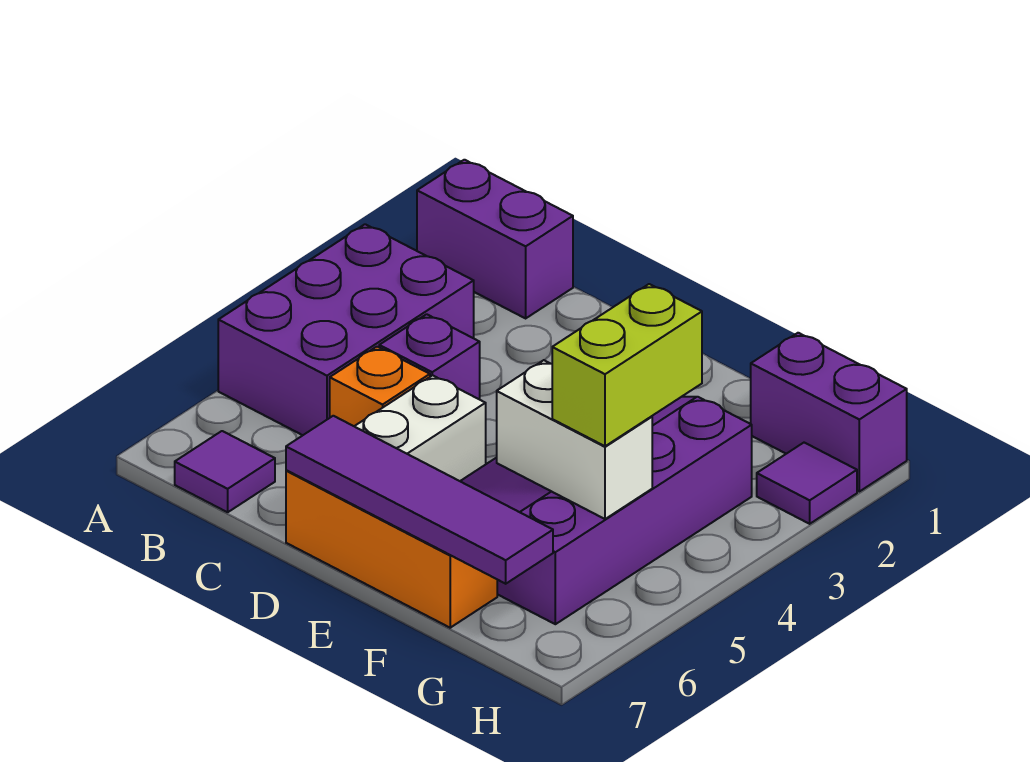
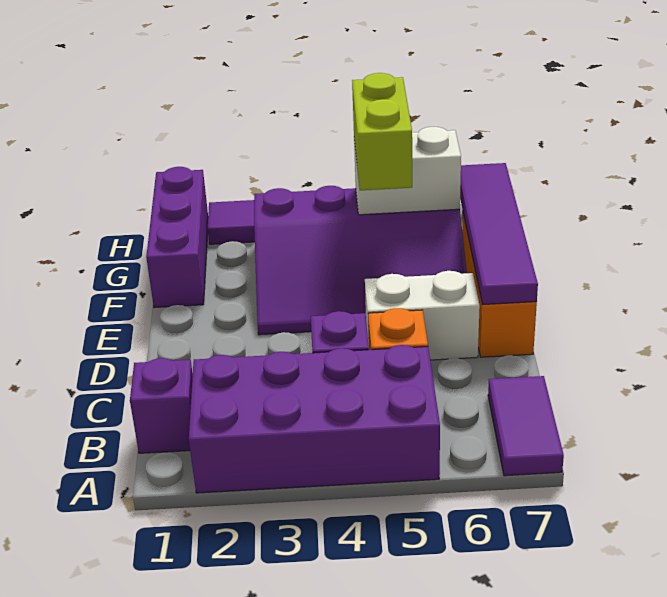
purple 1x2 brick [417,160,573,318] -> purple 1x1 brick [130,358,193,453]
purple 2x3 brick [218,224,474,435] -> purple 2x4 brick [189,345,440,493]
purple 1x1 tile [175,431,275,512] -> purple 1x2 tile [488,376,564,476]
white 1x2 brick [497,360,652,519] -> white 1x2 brick turned to [354,127,461,215]
purple 1x2 brick [751,333,907,491] -> purple 1x3 brick [146,167,208,308]
lime 1x2 brick [552,284,702,446] -> lime 1x2 brick turned to [352,73,412,190]

